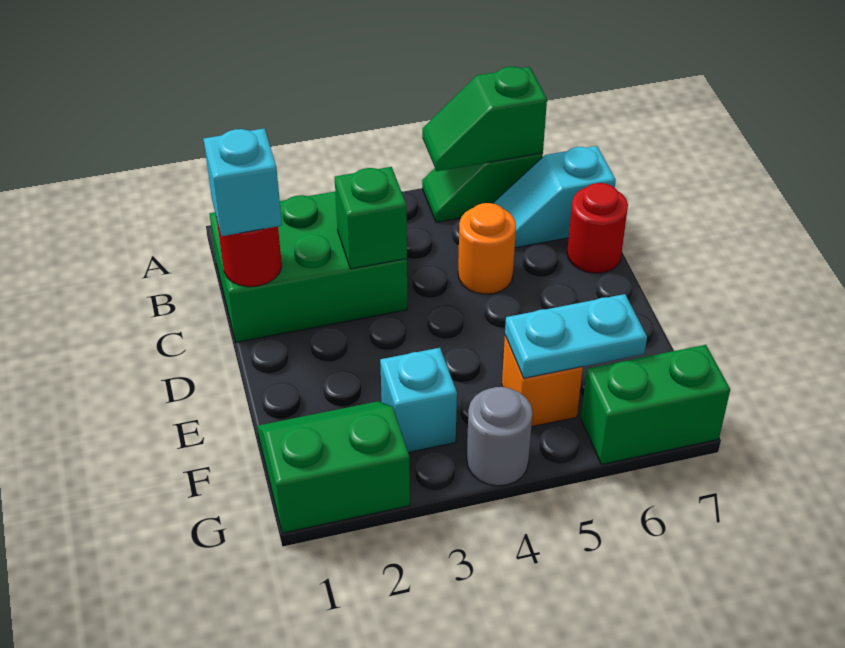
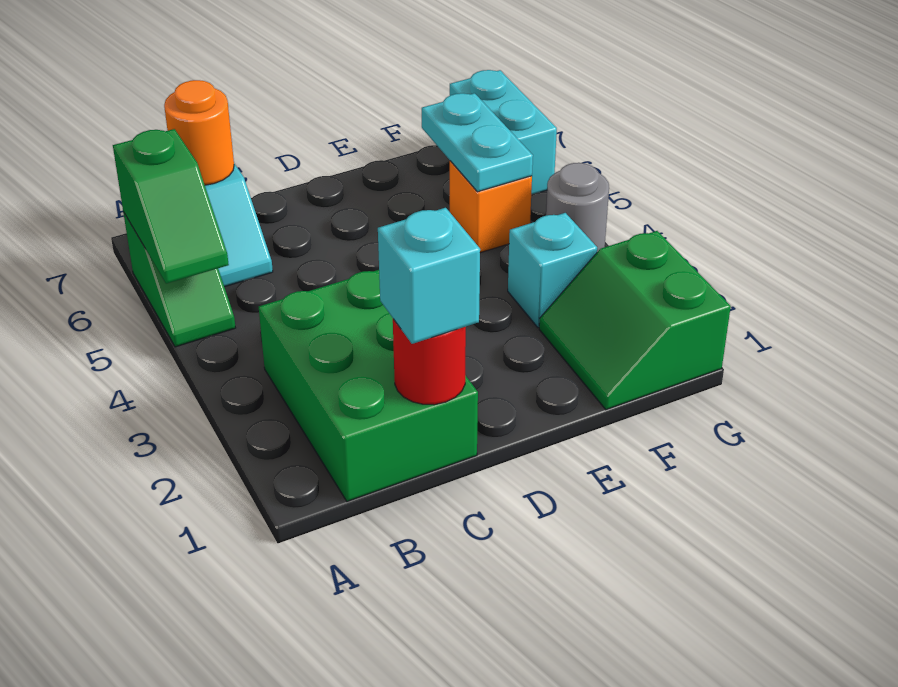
green 1x1 brick [335,167,407,269] -> none
orange 1x1 round brick [458,203,516,294] -> orange 1x1 round brick moved to [164,80,234,185]
red 1x1 round brick [567,183,628,273] -> none
green 1x2 brick [581,345,730,465] -> cyan 1x2 brick [450,70,557,195]

